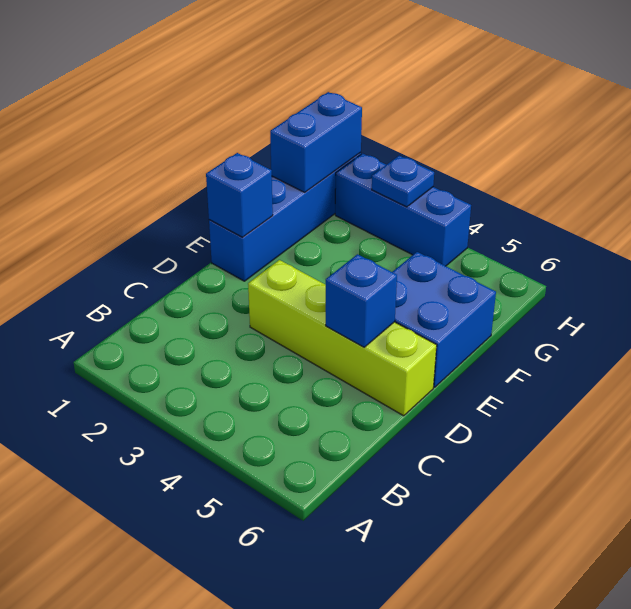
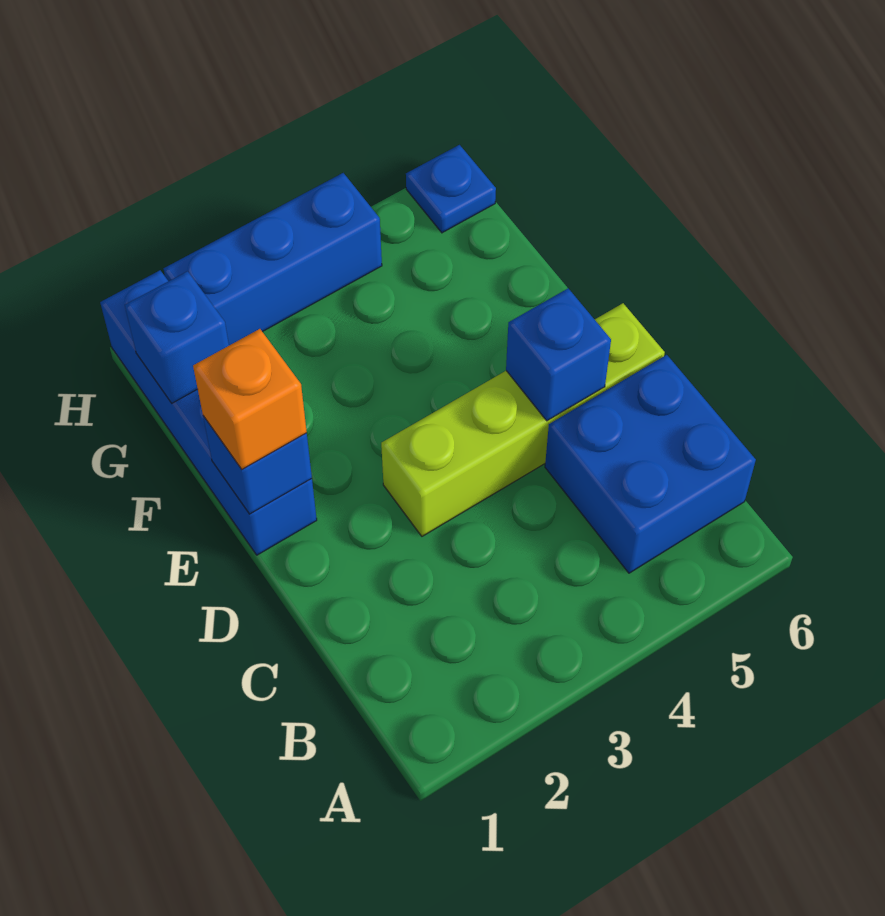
none -> orange 1x1 brick [193,329,307,469]
blue 2x2 brick [393,252,496,387] -> blue 2x2 brick moved to [545,355,756,573]
blue 1x2 brick [270,92,362,192] -> blue 1x1 brick [125,271,229,403]
blue 1x1 plate [372,156,434,207] -> blue 1x1 plate moved to [406,145,496,233]

